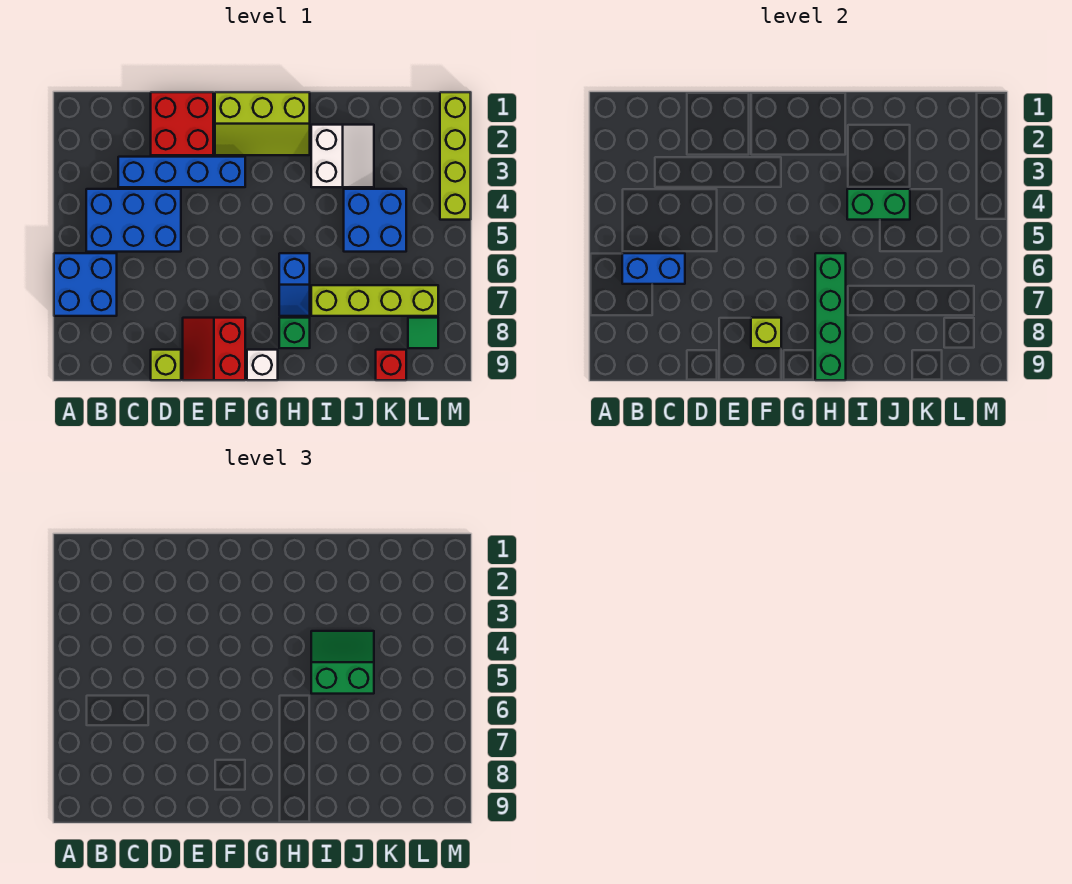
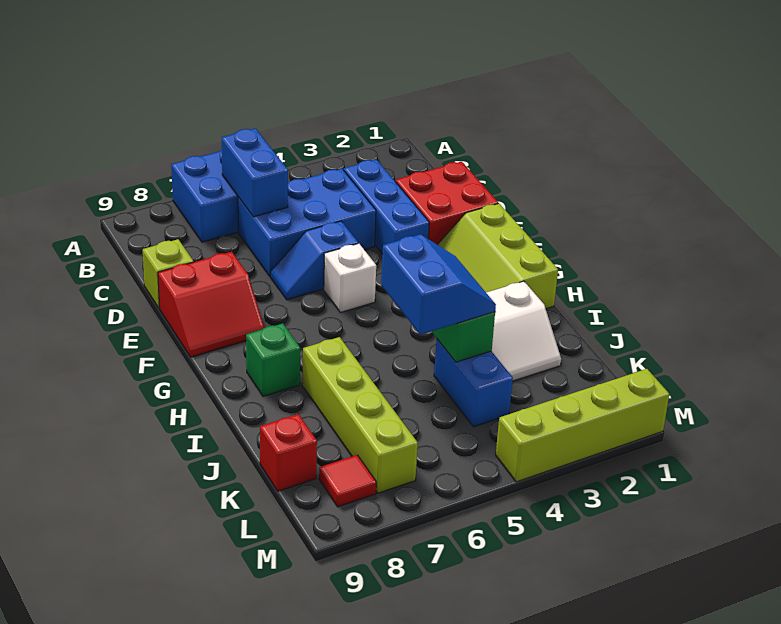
blue 2x3 brick [86,189,181,252] -> blue 2x3 brick turned to [238,169,376,277]
blue 1x4 brick [118,157,245,187] -> blue 1x3 brick [344,159,429,254]
red 2x2 slope [183,318,245,380] -> red 2x2 slope turned to [158,252,265,357]
lime 1x1 brick [751,318,781,348] -> none
white 1x1 brick [247,350,278,380] -> white 1x1 brick moved to [324,243,376,313]
blue 1x2 slope [279,253,310,316] -> blue 1x2 slope moved to [271,221,358,300]
green 1x4 brick [815,253,846,380] -> none
green 2x2 slope [311,631,374,694] -> blue 2x2 slope [381,234,496,335]
blue 2x2 brick [344,189,406,252] -> blue 1x2 brick [434,339,513,427]
green 1x1 tile [408,318,438,348] -> red 1x1 tile [319,455,376,507]

